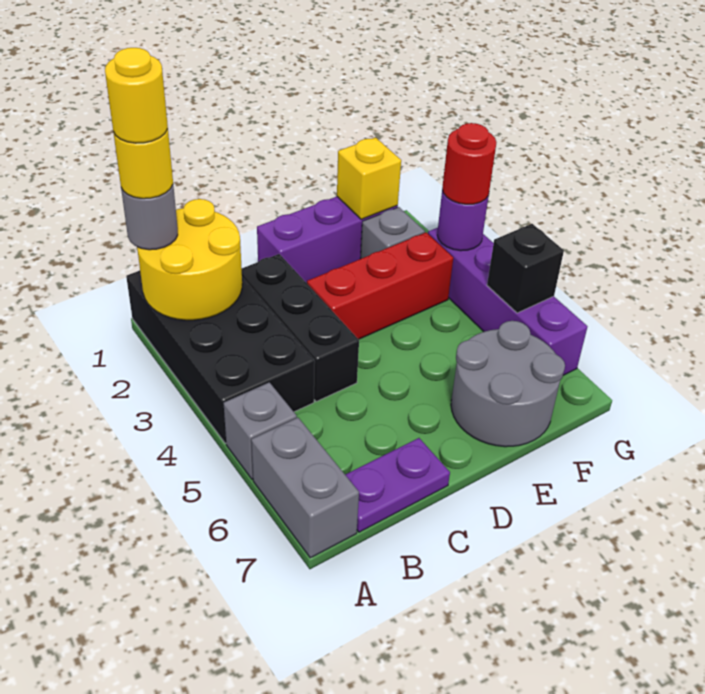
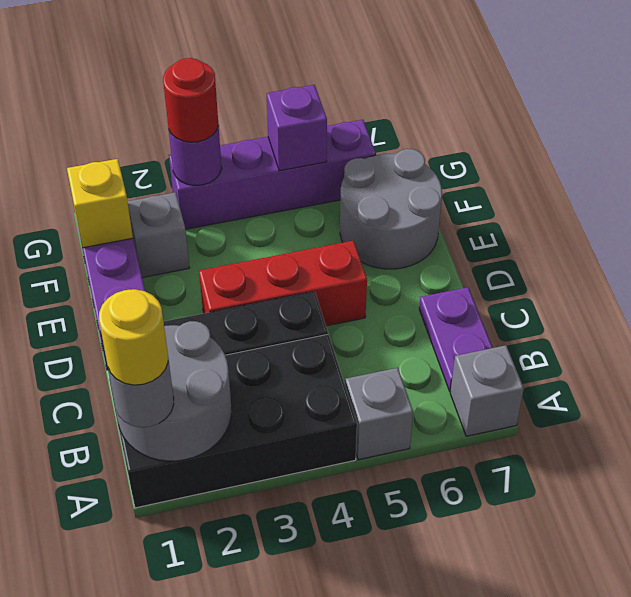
yellow 2x2 round brick [137,199,242,320] -> grey 2x2 round brick [111,321,231,461]
yellow 1x1 round brick [105,48,167,143] -> none
grey 1x2 brick [251,418,359,558] -> grey 1x1 brick [450,345,524,436]
red 1x3 brick [307,232,453,339] -> red 1x3 brick turned to [199,241,367,326]
black 1x1 brick [487,224,564,313] -> purple 1x1 brick [267,85,327,171]

